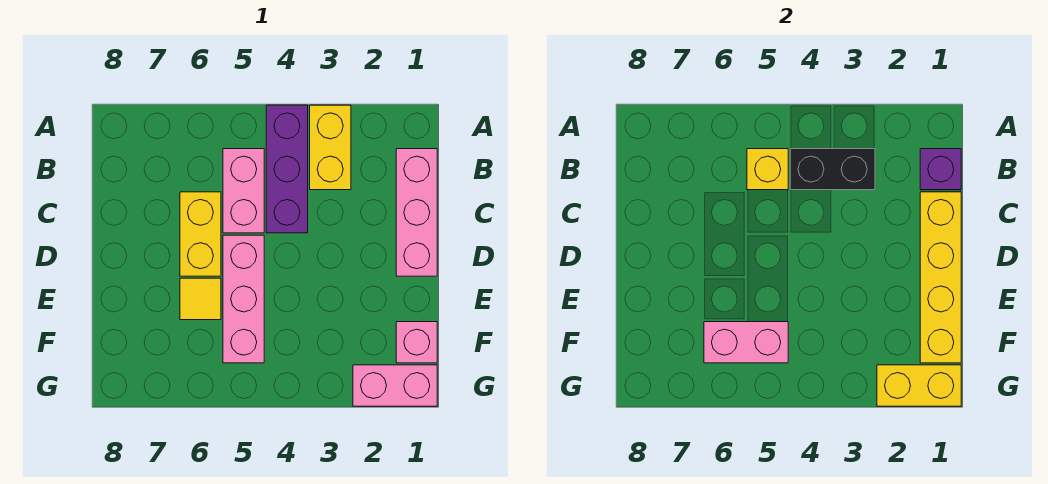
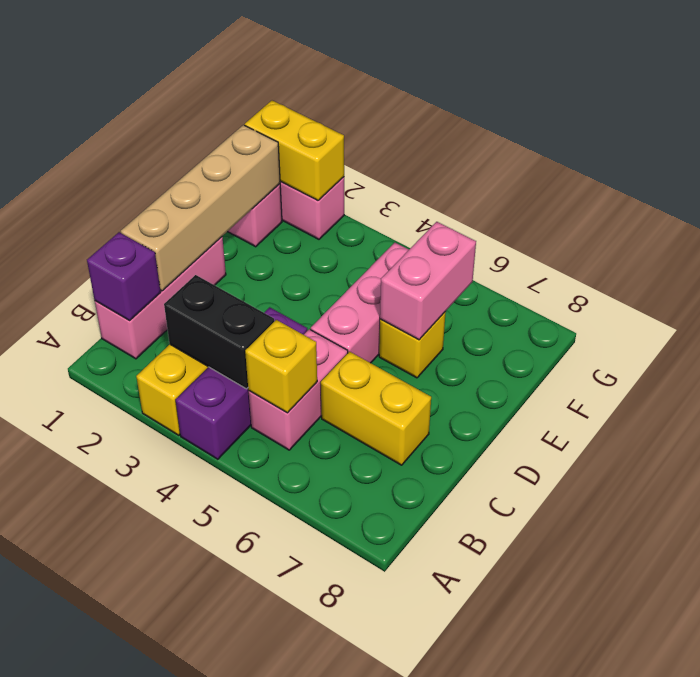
yellow 1x4 brick [920,192,961,363] -> tan 1x4 brick [121,125,280,291]
yellow 1x2 brick [180,192,221,276] -> yellow 1x2 brick turned to [321,352,431,465]
yellow 1x1 tile [180,278,221,320] -> yellow 1x1 brick [379,312,446,378]
pink 1x2 brick [704,322,788,363] -> pink 1x2 brick turned to [380,222,476,340]

